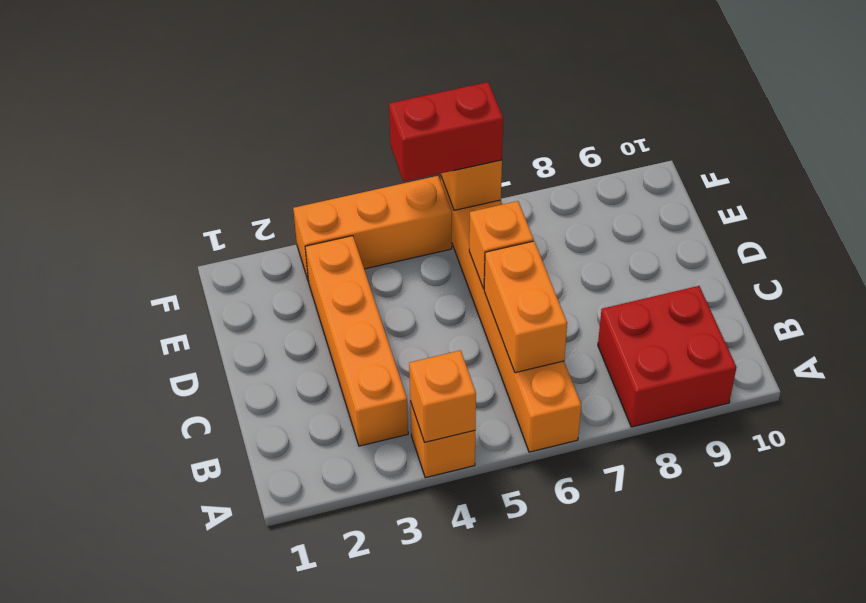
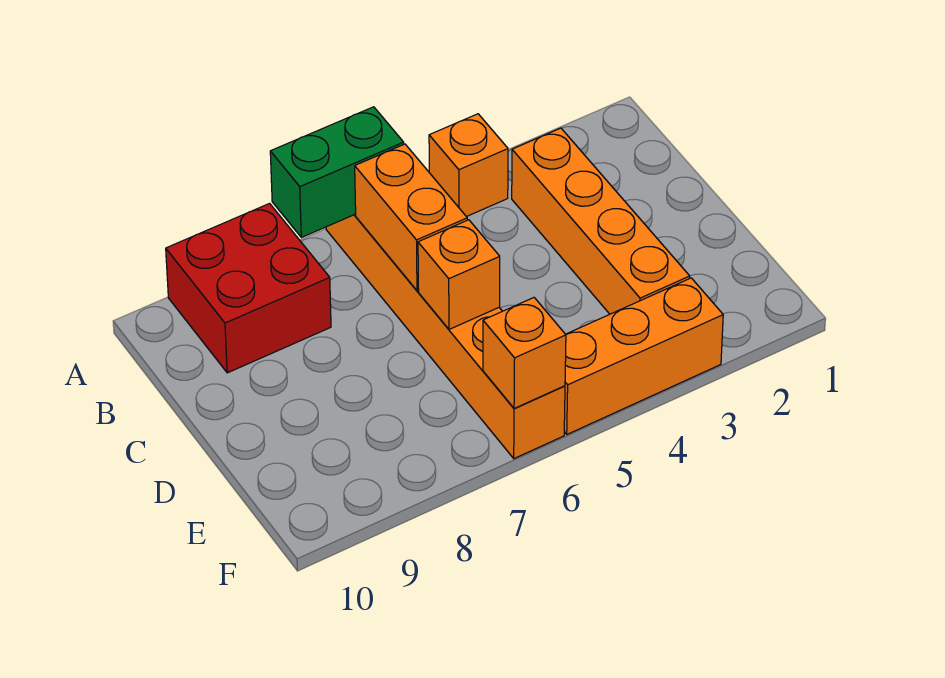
orange 1x1 brick [409,350,476,443] -> none
none -> green 1x2 brick [270,107,404,237]
red 1x2 brick [389,82,503,181] -> none

